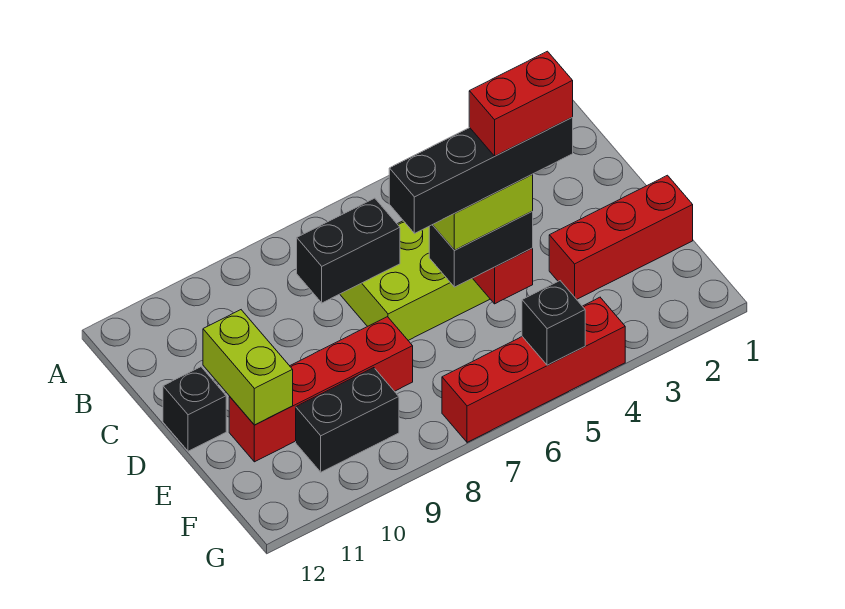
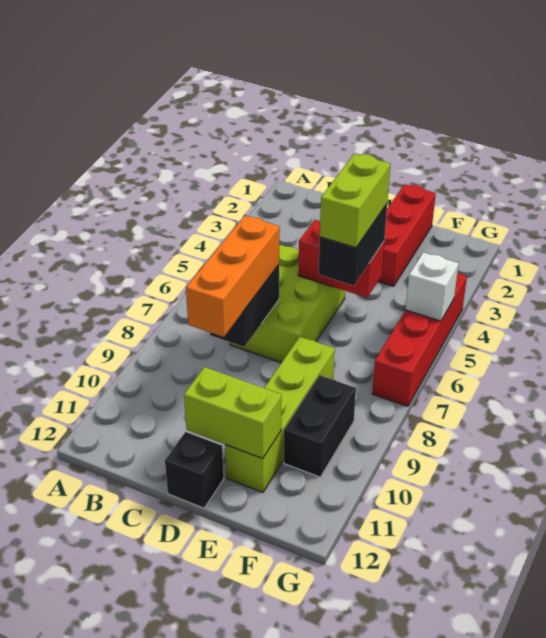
none -> orange 1x3 brick [186,216,280,337]
black 1x4 brick [389,118,573,233] -> none
red 1x2 brick [469,51,573,156] -> none
red 1x4 brick [229,317,413,462] -> lime 1x4 brick [225,337,335,492]
black 1x1 brick [522,281,585,365] -> white 1x1 brick [406,252,459,321]

